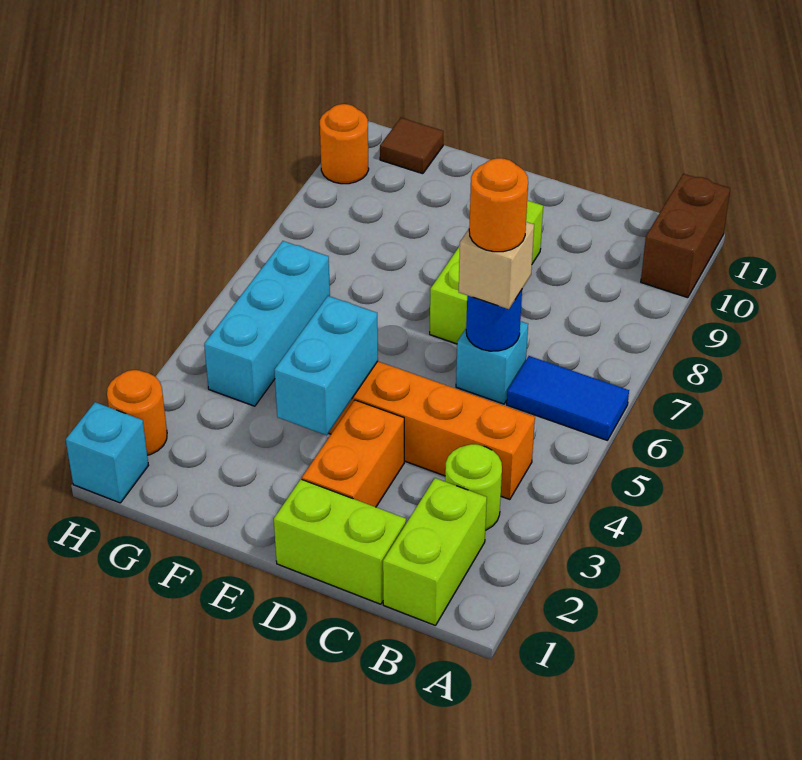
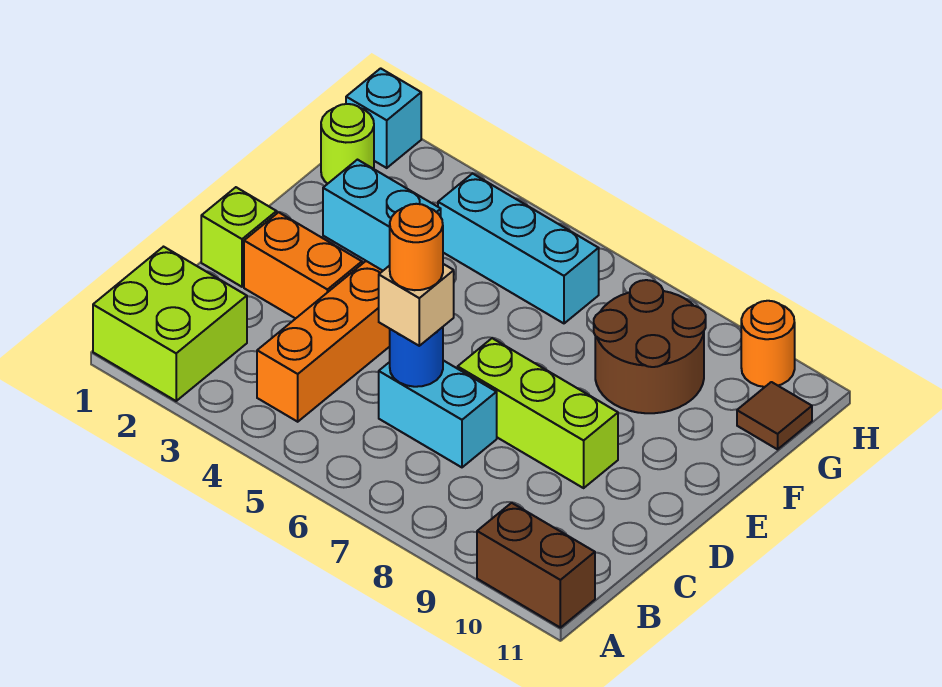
blue 1x2 tile [507,356,629,440] -> none
lime 1x2 brick [383,478,487,626] -> lime 2x2 brick [93,247,247,401]
lime 1x1 round brick [445,444,502,530] -> lime 1x1 round brick moved to [321,104,374,184]
lime 1x2 brick [274,479,406,604] -> lime 1x1 brick [201,187,277,287]
cyan 1x1 brick [456,321,528,404] -> cyan 1x2 brick [379,360,497,467]
none -> brown 2x2 round brick [594,280,706,413]
orange 1x1 round brick [107,370,167,455] -> none

